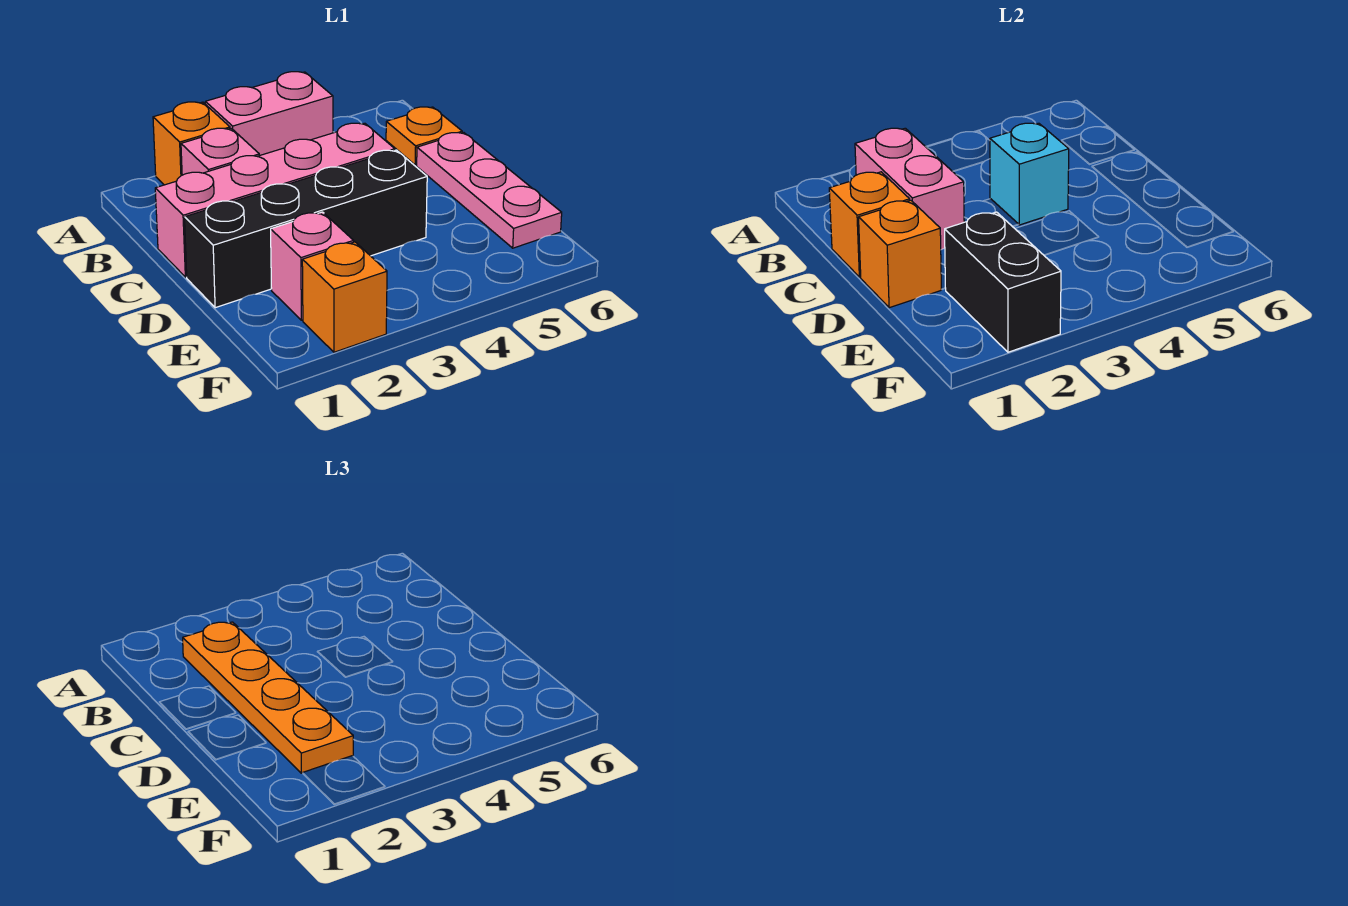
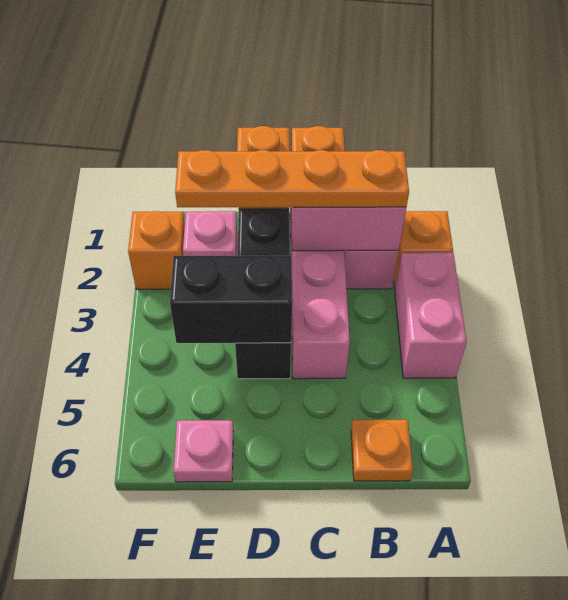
cyan 1x1 brick [990,123,1069,225] -> none
pink 1x3 plate [417,133,562,248] -> pink 1x1 plate [174,420,234,482]
black 1x2 brick [945,212,1061,352] -> black 1x2 brick moved to [170,256,292,343]

